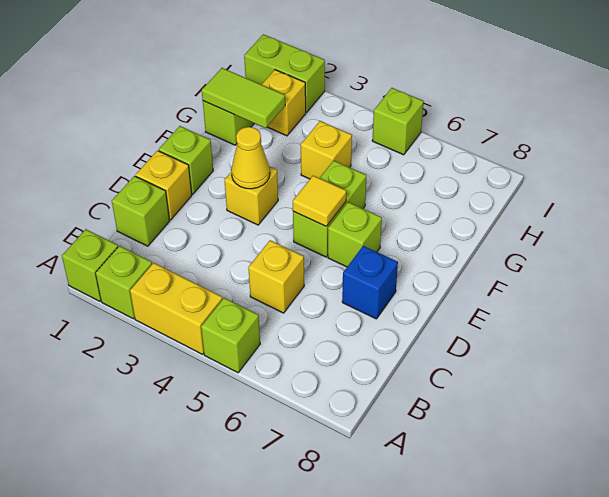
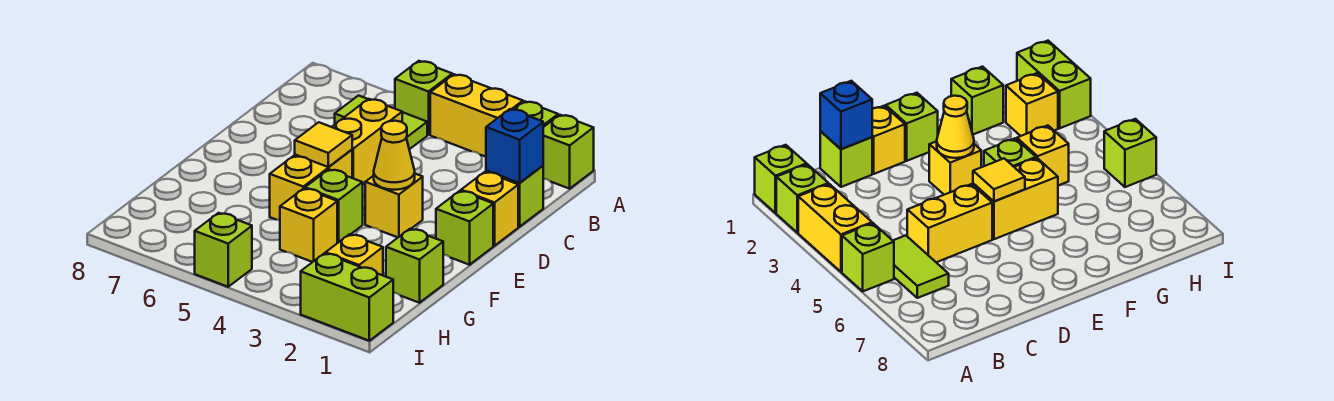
yellow 1x1 brick [248,240,304,313] -> yellow 1x2 brick [332,99,402,184]
blue 1x1 brick [342,246,398,319] -> blue 1x1 brick moved to [486,109,543,183]
lime 1x2 brick [293,161,366,257] -> yellow 1x2 brick [270,150,352,220]
lime 1x1 brick [328,202,382,267] -> lime 1x1 brick moved to [305,169,363,243]
lime 1x2 tile [202,68,285,128] -> lime 1x2 tile moved to [335,96,427,149]

